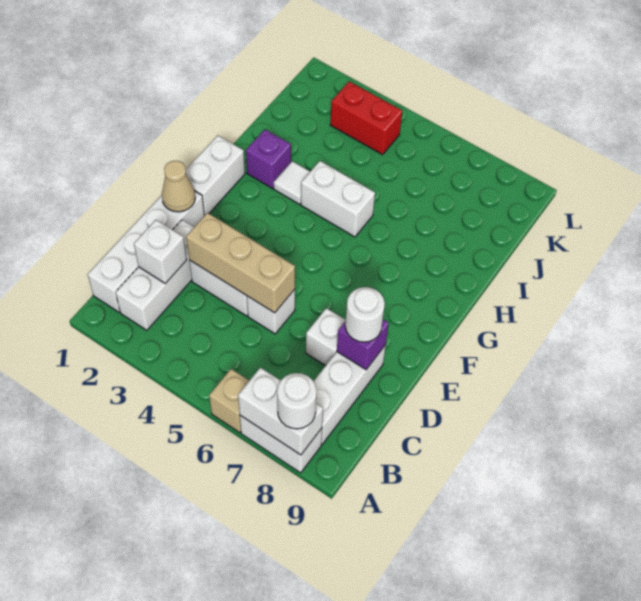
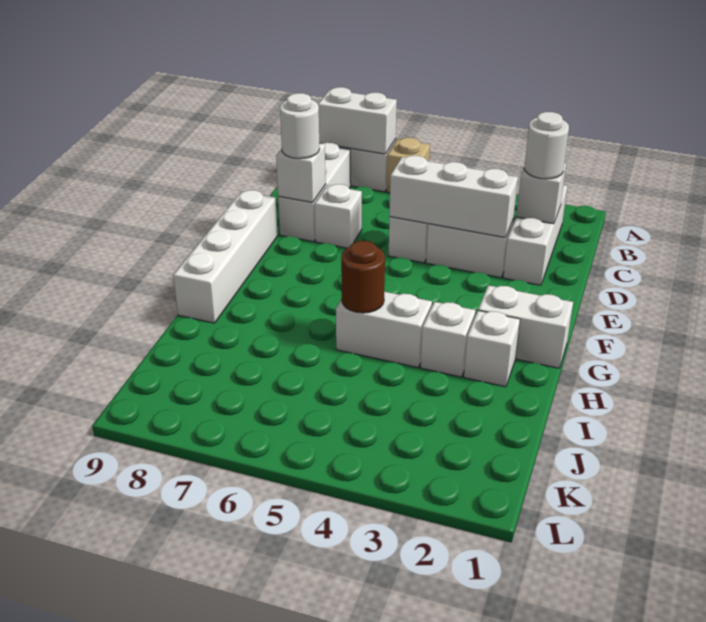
white 1x1 round brick [277,373,317,429] -> white 1x1 round brick moved to [524,112,569,179]
white 1x4 brick [88,191,204,312] -> white 1x4 brick moved to [173,190,278,323]
tan 1x3 brick [186,213,295,313] -> white 1x3 brick [389,156,518,238]
purple 1x1 brick [337,319,389,369] -> white 1x1 brick [276,143,326,202]
tan 1x1 cone [162,161,195,212] -> none
white 1x2 brick [186,136,245,216] -> white 1x2 brick turned to [478,285,573,368]
purple 1x1 brick [246,129,291,188] -> white 1x1 brick [464,311,520,387]
white 1x1 tile [274,161,310,204] -> white 1x1 brick [420,302,476,377]
none -> brown 1x1 round brick [341,241,385,313]
red 1x2 brick [330,81,402,155] -> none

